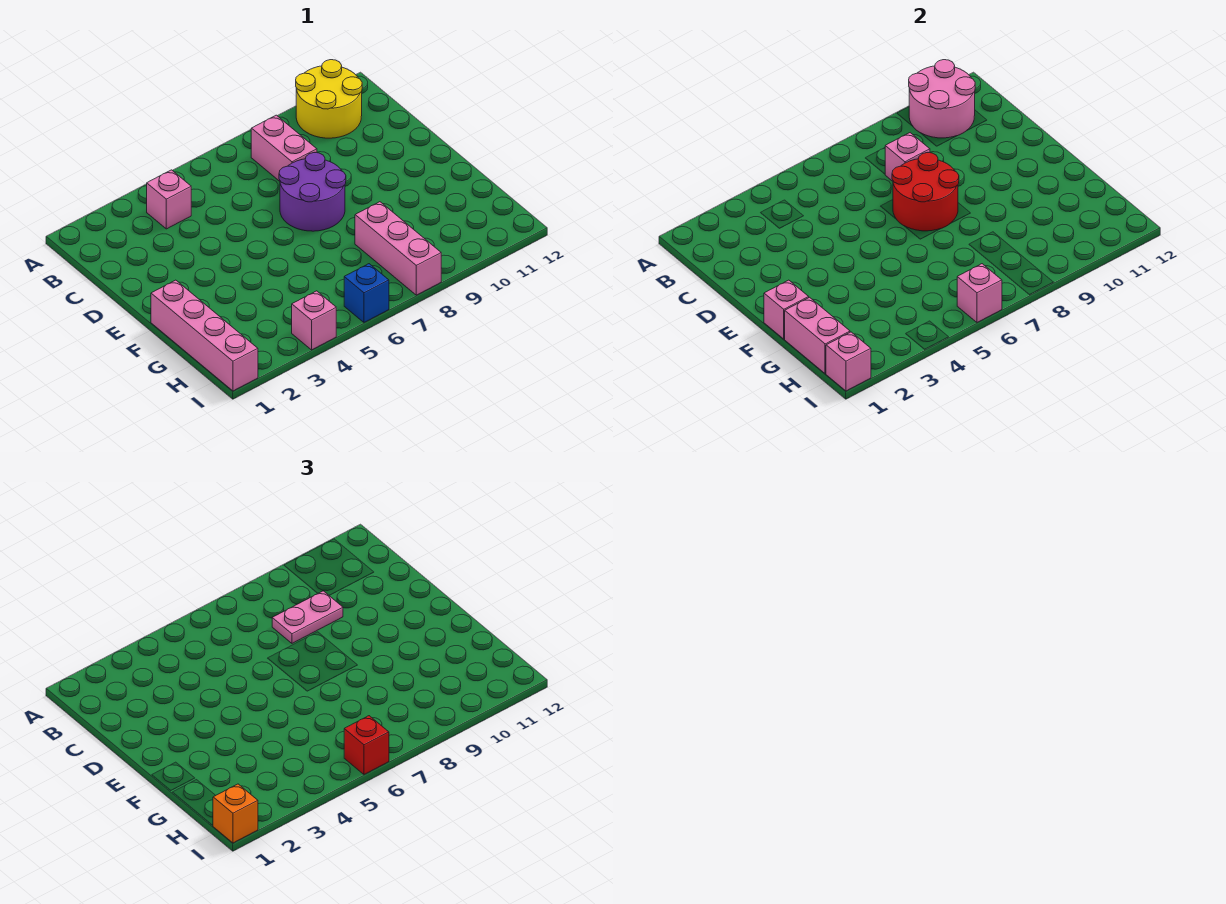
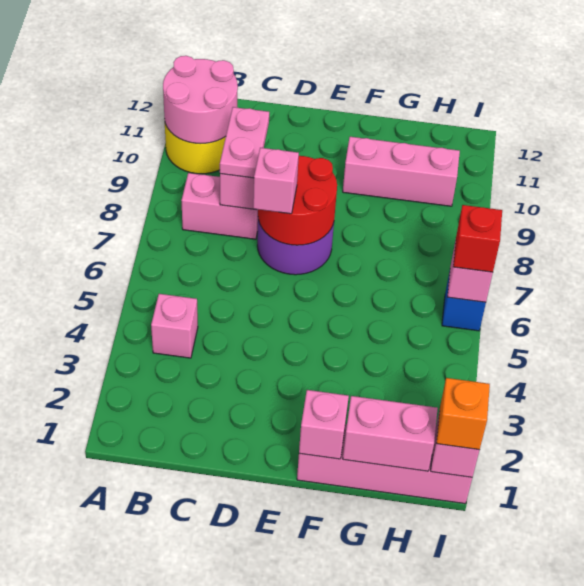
pink 1x3 brick [355,202,441,295] -> pink 1x3 brick moved to [343,137,460,206]
pink 1x1 brick [292,291,336,350] -> pink 1x1 brick moved to [253,148,299,214]

